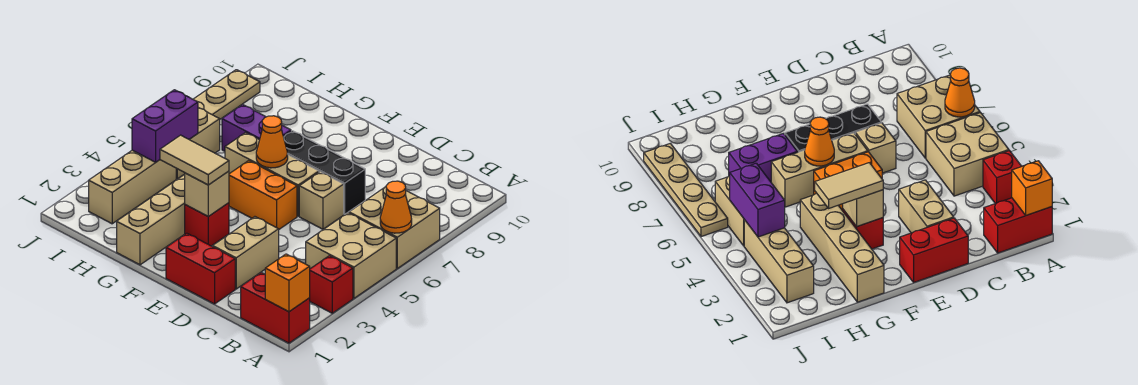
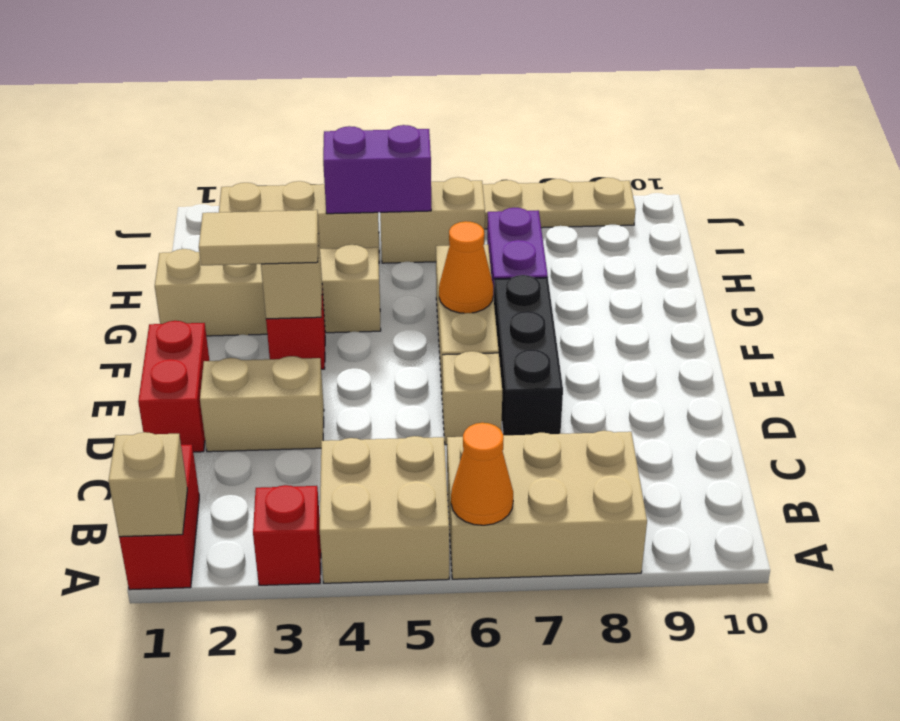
orange 1x1 brick [265,254,310,312] -> tan 1x1 brick [109,432,187,537]
tan 2x2 brick [349,187,440,268] -> tan 2x3 brick [447,431,647,579]
orange 1x2 brick [229,161,297,229] -> none
tan 1x2 tile [160,135,229,185] -> tan 1x2 tile turned to [199,210,319,265]

